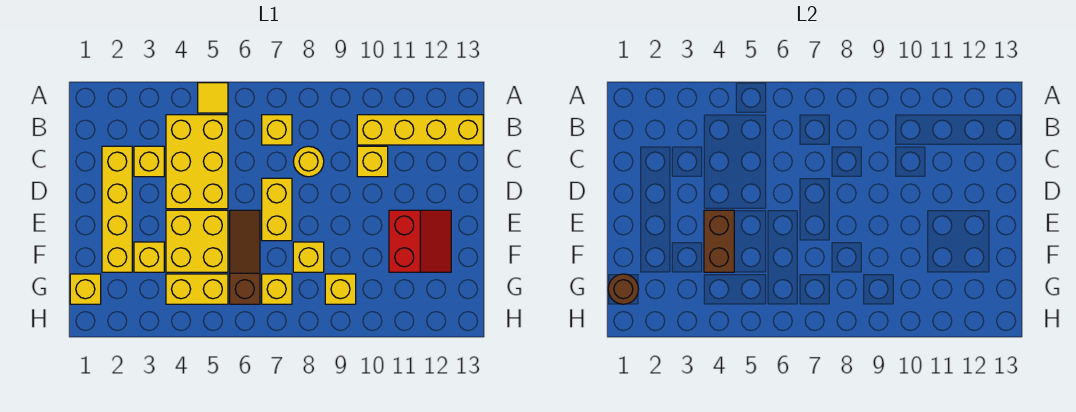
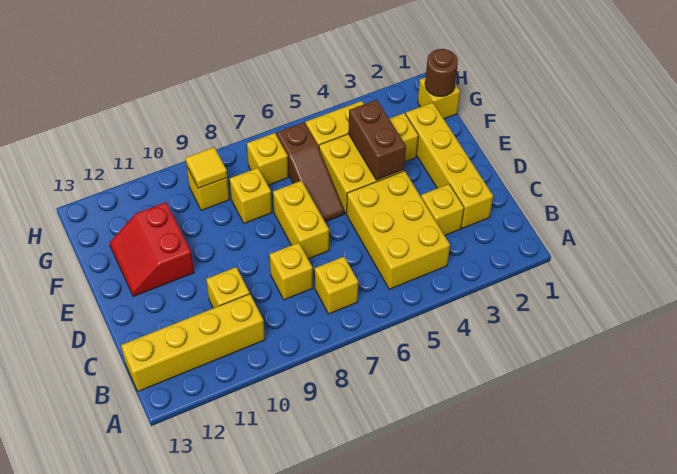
yellow 1x1 tile [198,83,228,113] -> yellow 1x1 tile moved to [186,147,227,188]
yellow 1x1 round brick [293,146,324,177] -> yellow 1x1 brick [269,243,313,300]

